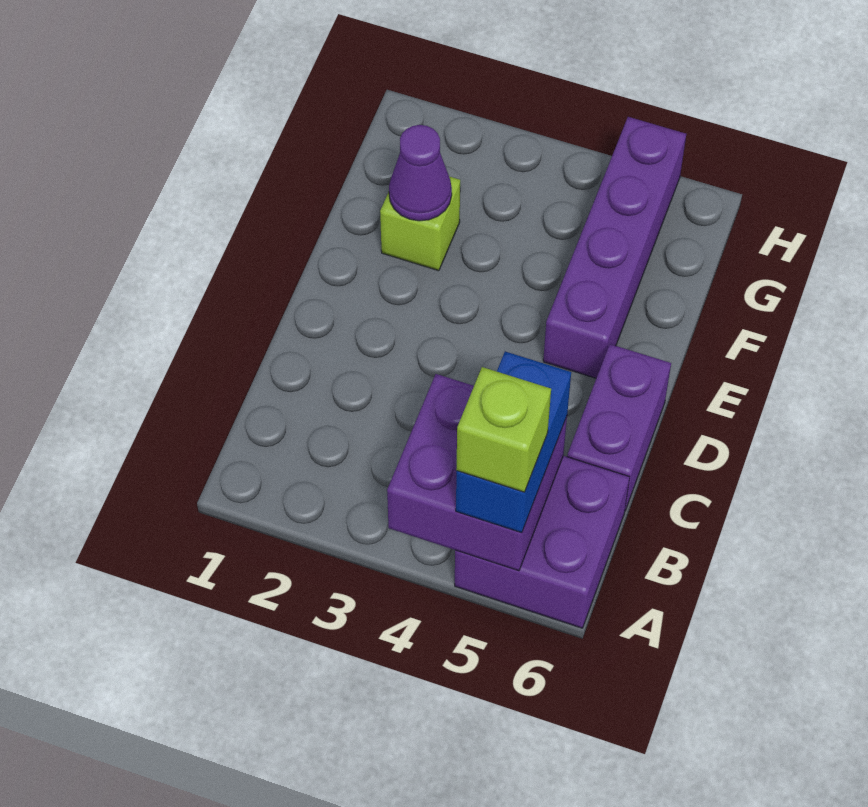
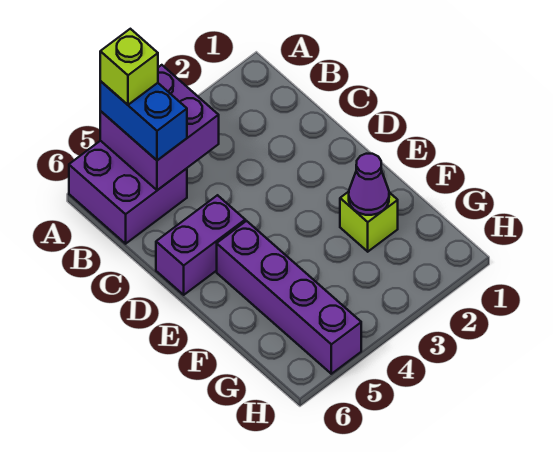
purple 1x2 brick [567,344,671,510] -> purple 1x2 brick turned to [156,195,245,295]

